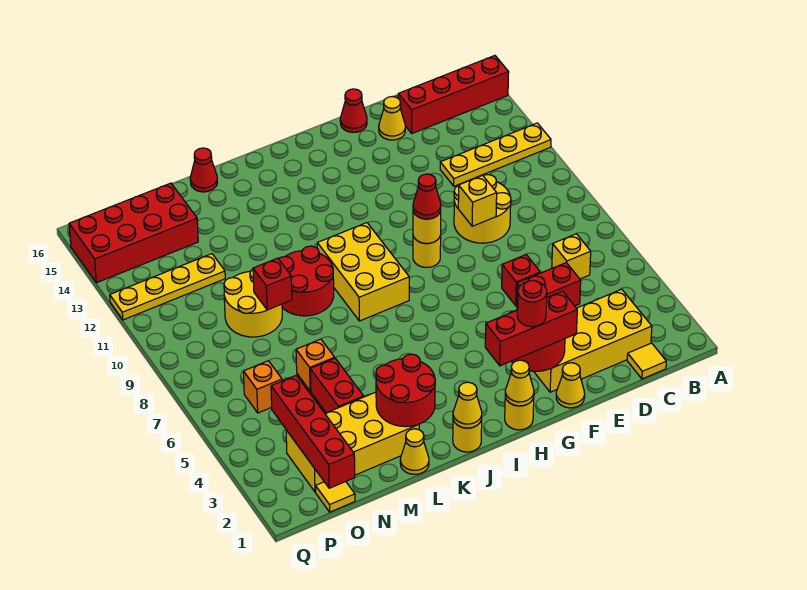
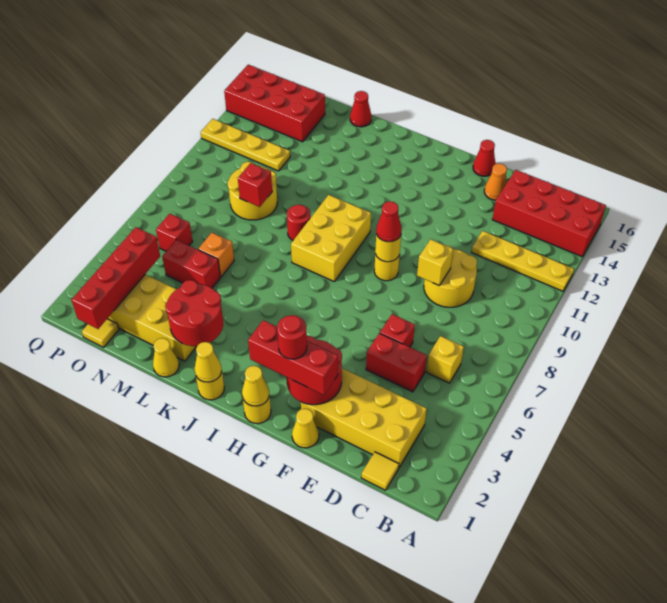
red 1x4 brick [398,56,509,133] -> red 2x4 brick [492,170,606,257]
yellow 1x1 cone [379,97,405,140] -> orange 1x1 cone [484,164,507,200]
red 2x2 round brick [279,246,334,316] -> red 1x1 round brick [287,205,311,240]
red 1x2 brick [310,358,364,413] -> red 1x2 brick turned to [162,240,221,288]
orange 1x1 brick [243,361,282,413] -> red 1x1 brick [156,214,193,251]

